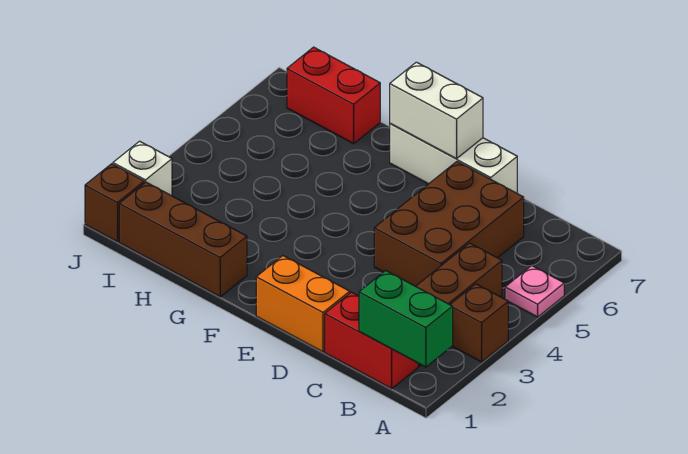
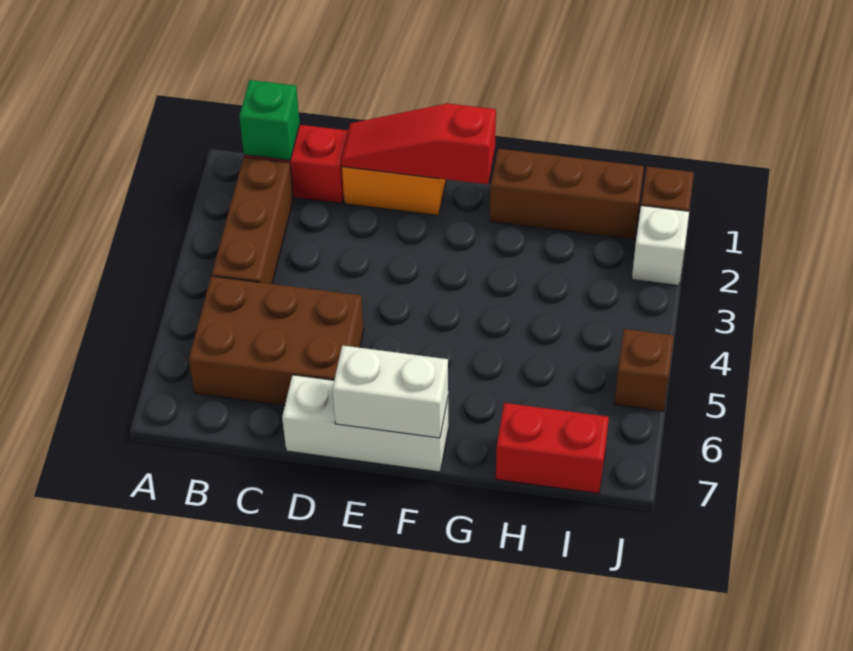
green 1x2 brick [359,270,453,367] -> green 1x1 brick [239,80,300,160]
brown 1x1 brick [450,284,508,362] -> brown 1x1 brick moved to [614,329,674,411]
pink 1x1 plate [505,266,564,317] -> none
brown 2x3 brick [374,162,524,286] -> brown 2x3 brick turned to [189,276,364,406]
none -> red 1x3 slope [342,103,496,184]

